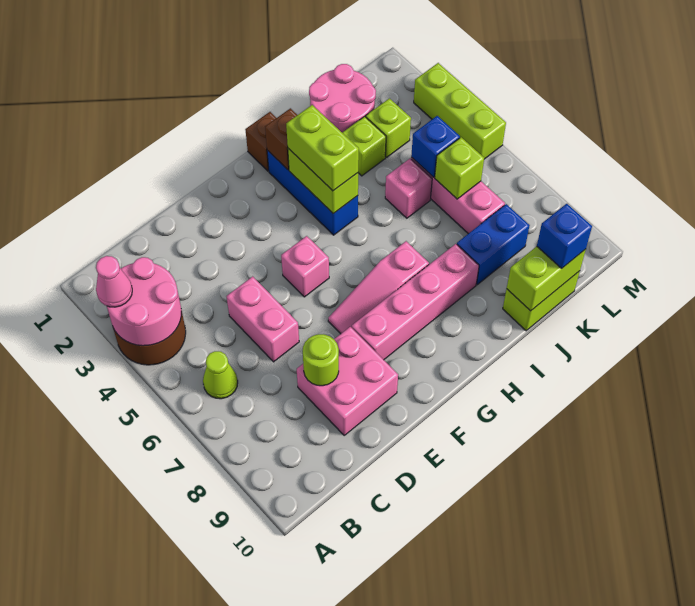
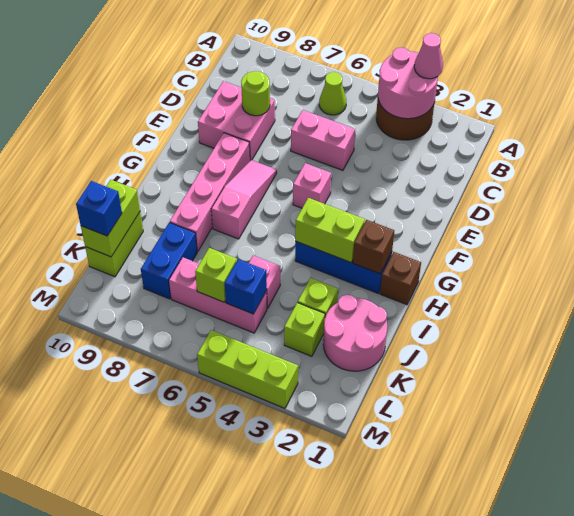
lime 1x2 brick [286,105,359,191] -> none

